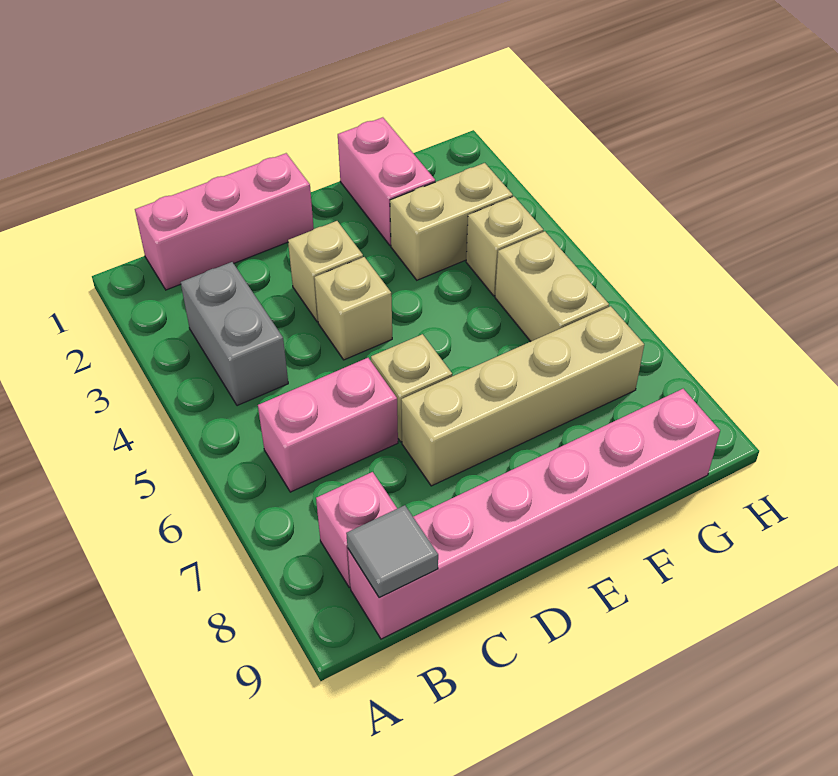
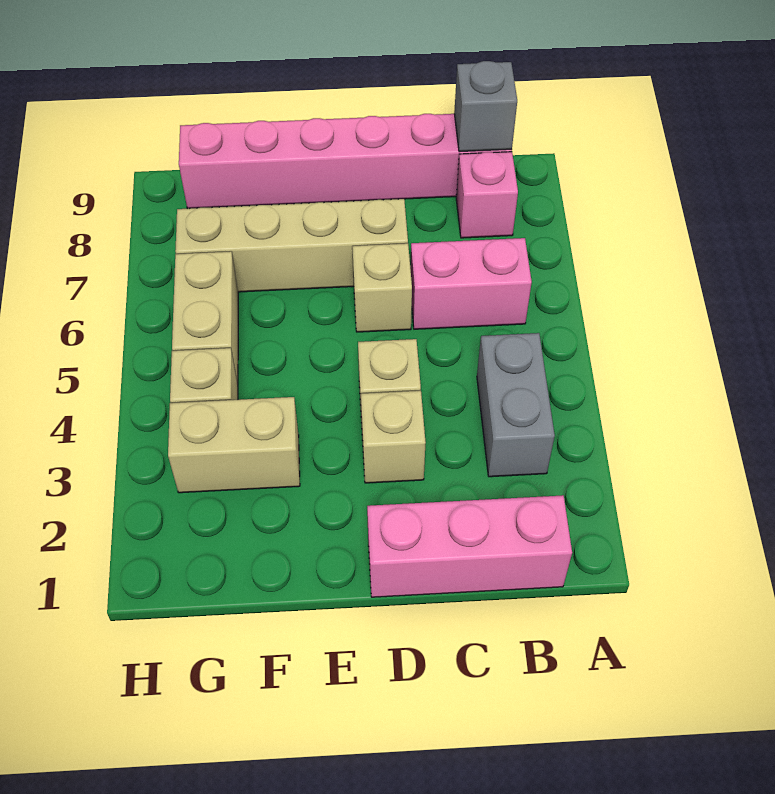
grey 1x1 tile [346,505,438,598] -> grey 1x1 brick [454,61,517,152]
pink 1x2 brick [338,117,435,245] -> none

